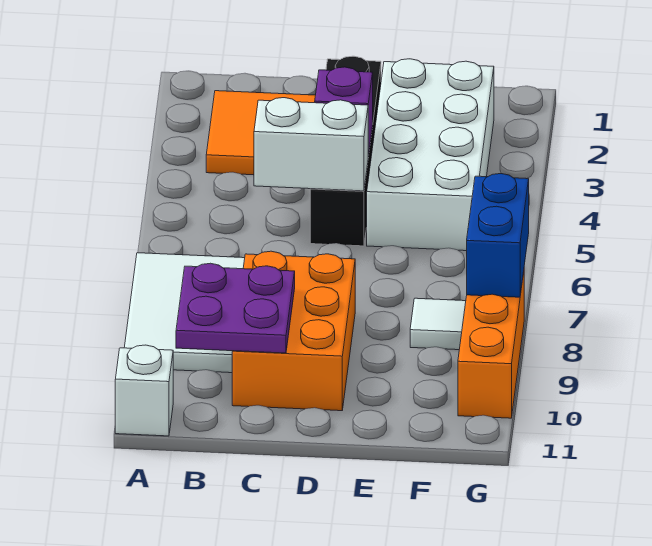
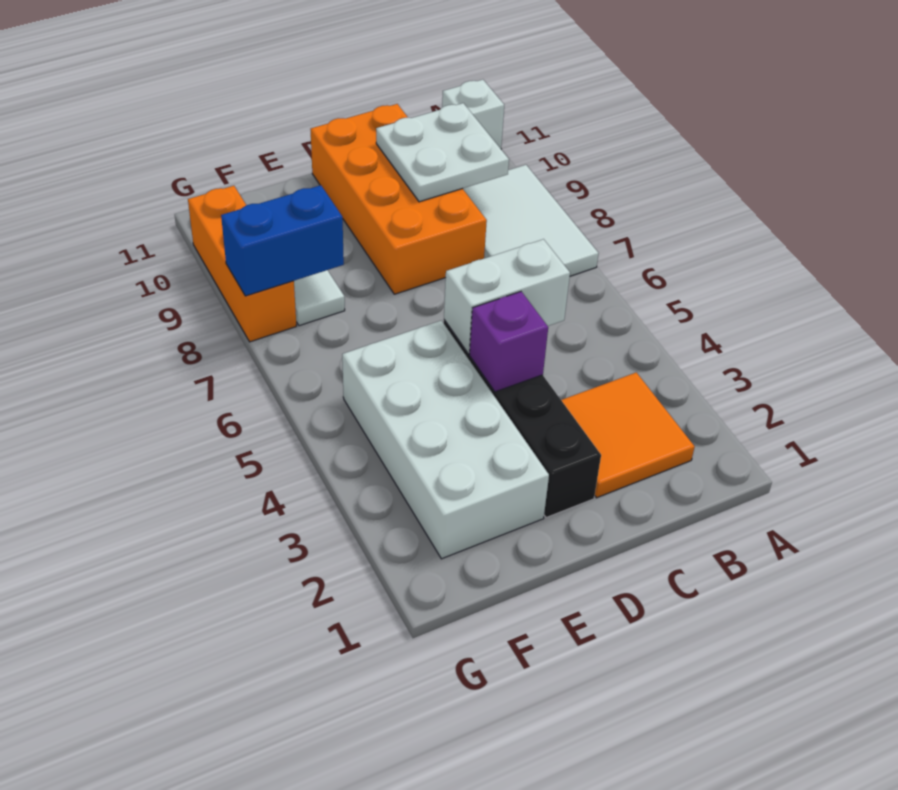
purple 2x2 plate [176,263,295,353] -> white 2x2 plate [376,103,509,202]
orange 2x3 brick [232,251,355,411] -> orange 2x4 brick [311,104,487,294]
blue 1x2 brick [467,174,529,297] -> blue 1x2 brick turned to [221,185,344,296]

